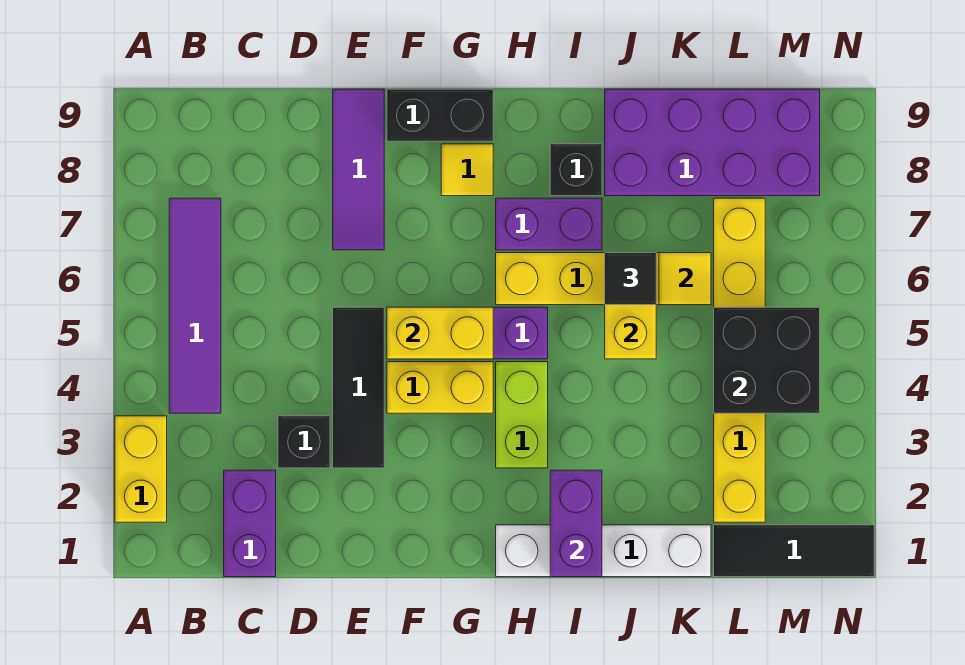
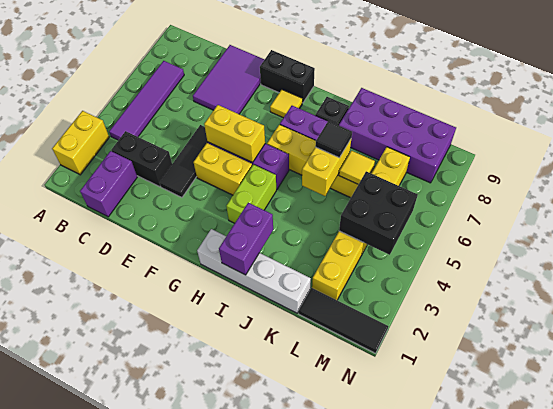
black 1x1 brick [278,416,330,468] -> black 1x2 brick [111,131,172,187]
purple 1x3 tile [333,89,384,250] -> purple 2x3 tile [193,45,265,114]

